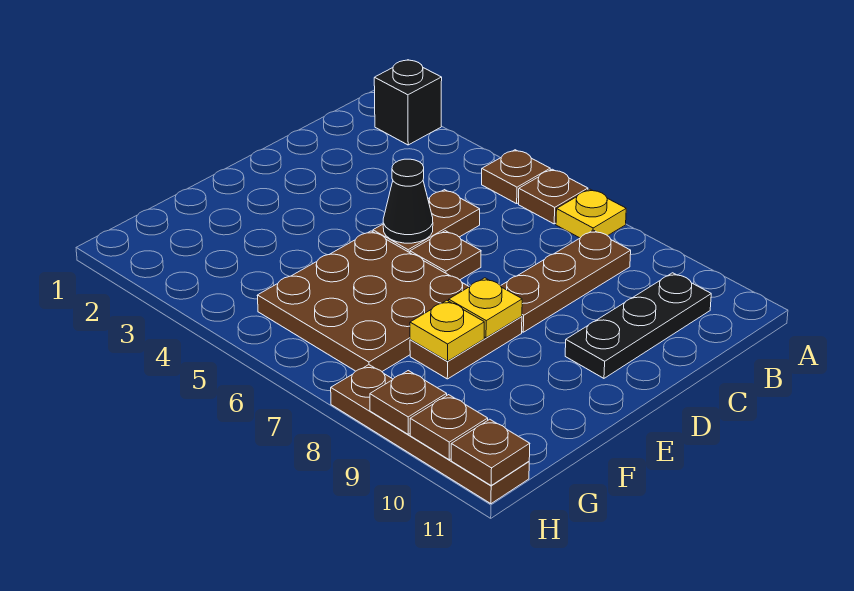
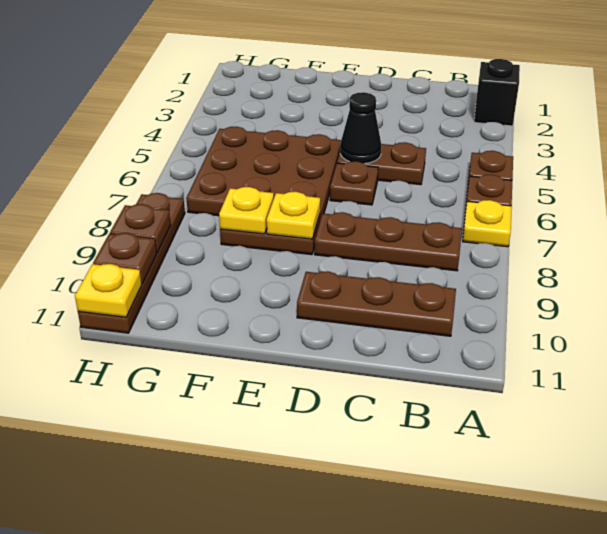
black 1x3 plate [565,273,711,378] -> brown 1x3 plate [297,271,456,336]
brown 1x1 plate [451,419,530,485] -> yellow 1x1 plate [75,264,142,317]

